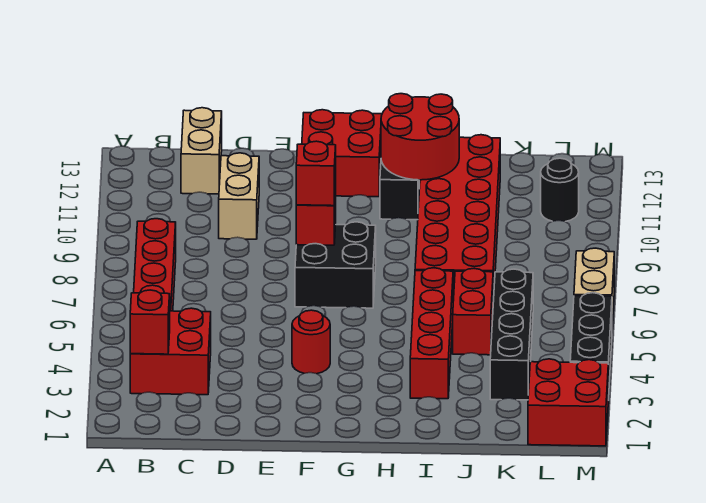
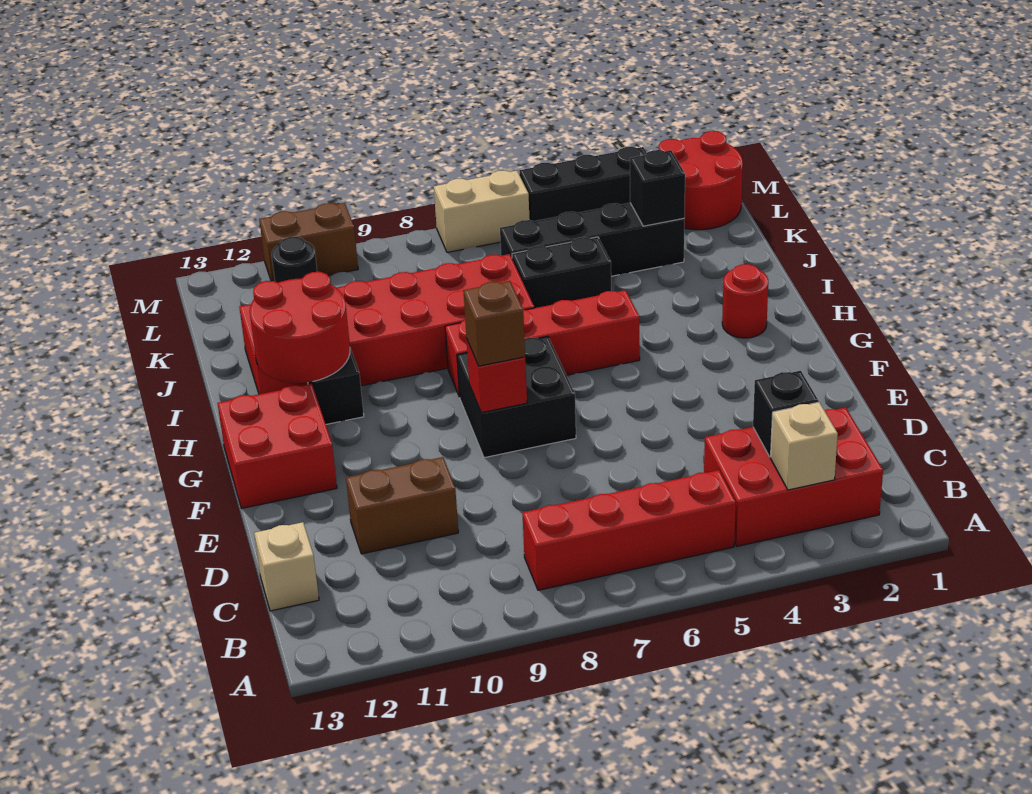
red 2x2 brick [130,308,211,395] -> red 2x3 brick [704,407,883,546]
red 1x1 brick [130,290,170,354] -> tan 1x1 brick [770,402,838,490]
none -> black 1x1 brick [753,371,819,457]
tan 1x2 brick [181,108,222,194] -> tan 1x1 brick [254,522,319,611]
tan 1x2 brick [219,153,259,239] -> brown 1x2 brick [346,457,458,554]
red 1x1 round brick [292,310,330,374] -> red 1x1 round brick moved to [722,264,768,338]
red 1x1 brick [296,141,336,206] -> brown 1x1 brick [463,281,525,366]
red 1x4 brick [410,268,453,399] -> red 1x4 brick moved to [445,290,640,397]
red 1x2 brick [453,269,493,355] -> black 1x2 brick [512,237,611,308]
none -> black 1x1 brick [630,150,685,226]
red 2x2 brick [528,359,608,446] -> red 2x2 round brick [659,131,743,230]
none -> brown 1x2 brick [259,203,358,282]

